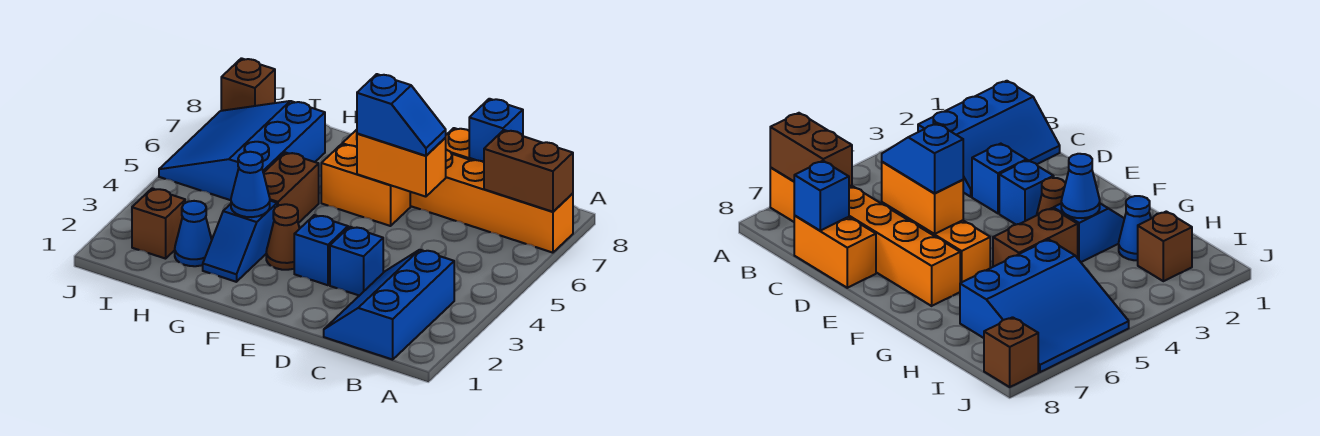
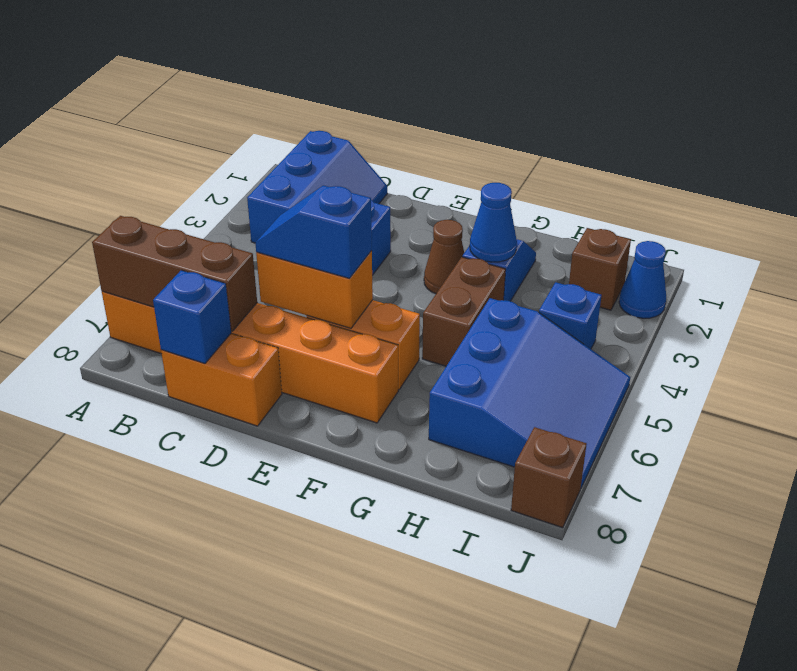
brown 1x2 brick [484,130,573,212] -> brown 1x3 brick [92,216,257,331]
blue 1x1 brick [294,215,348,285] -> blue 1x1 brick moved to [539,282,601,349]
blue 1x1 cone [175,201,212,266] -> blue 1x1 cone moved to [619,241,666,318]

